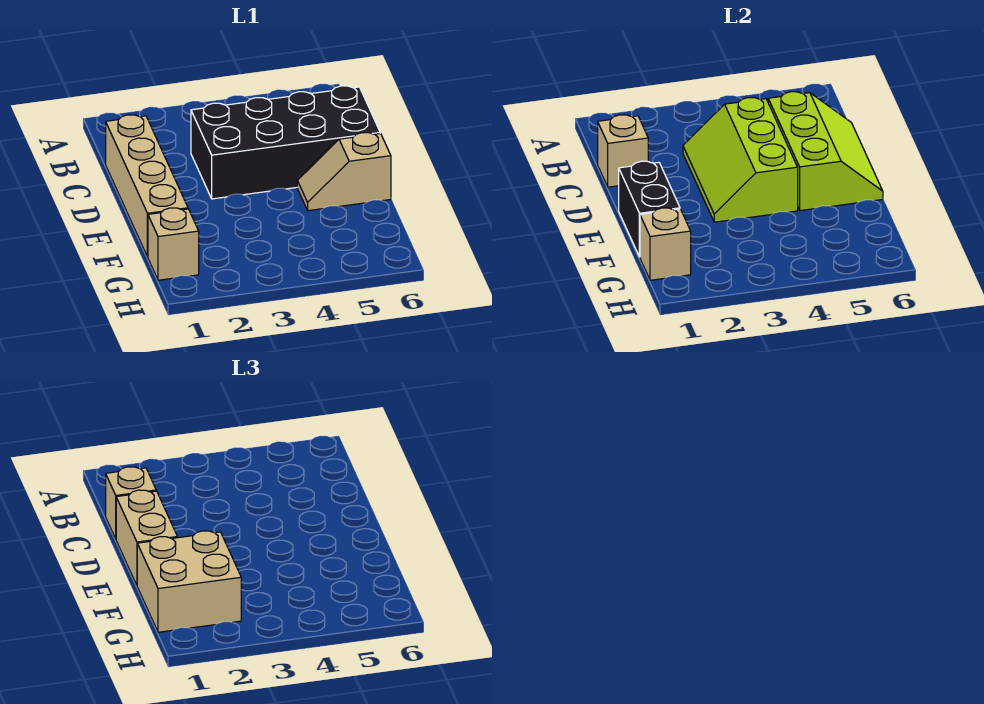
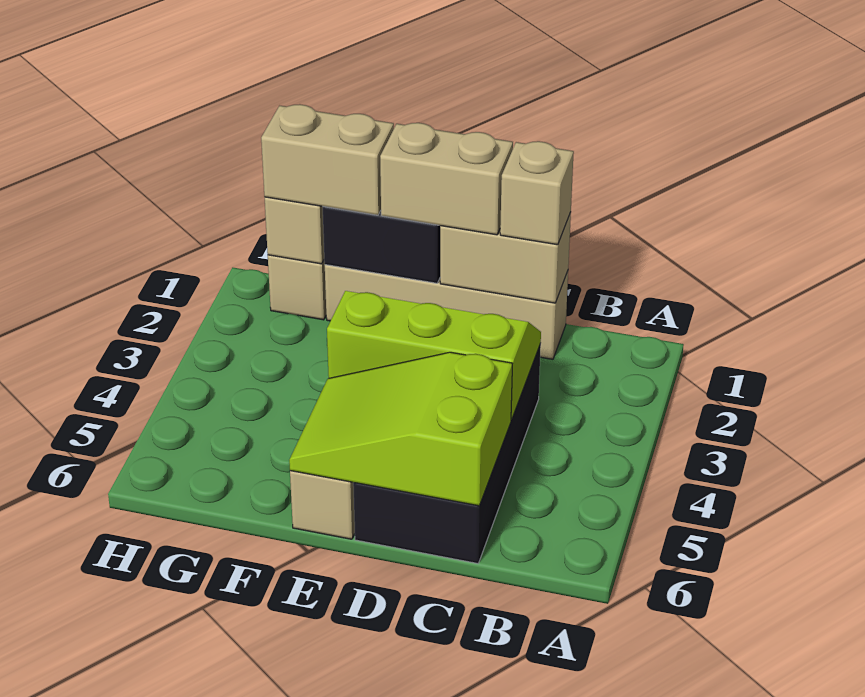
tan 1x1 brick [598,115,648,187] -> tan 1x2 brick [440,212,571,303]
lime 2x3 slope [768,92,883,211] -> lime 2x3 slope turned to [289,352,512,506]
tan 2x2 brick [137,531,241,632] -> tan 1x2 brick [261,104,394,215]

